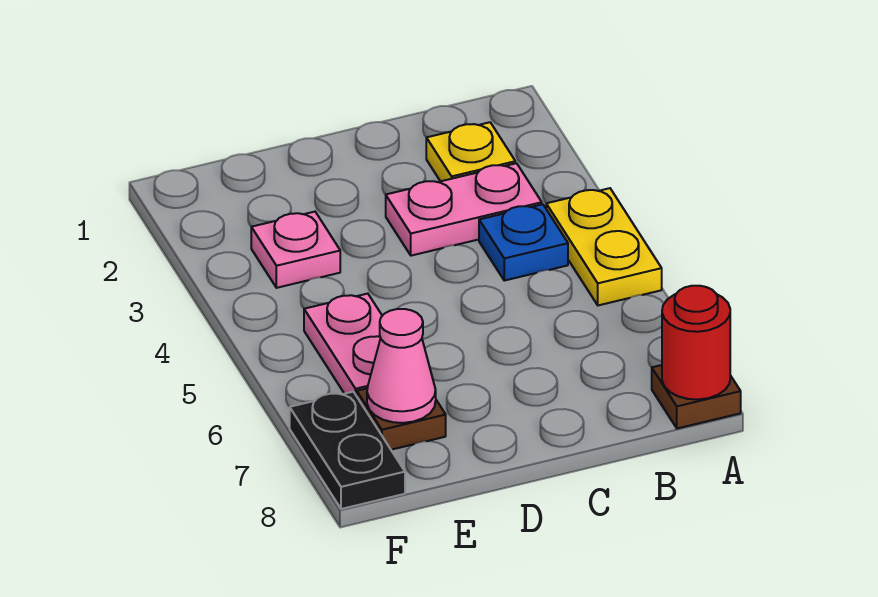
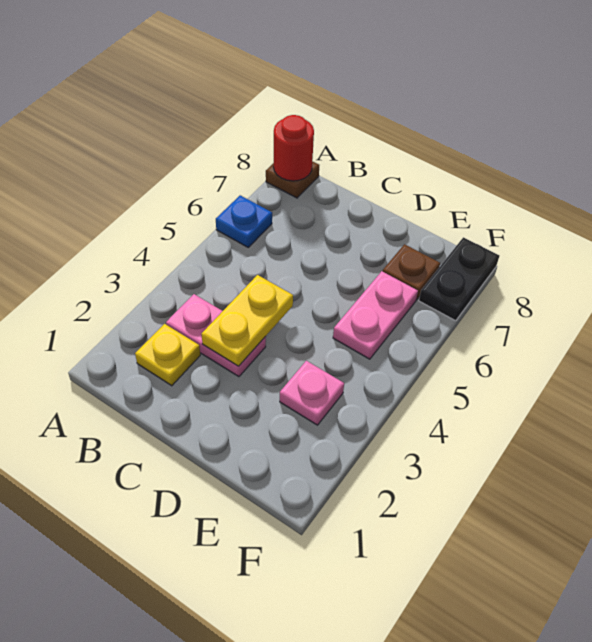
yellow 1x2 plate [546,188,662,305] -> yellow 1x2 plate moved to [202,275,293,366]
blue 1x1 plate [479,204,568,281] -> blue 1x1 plate moved to [216,195,272,247]
pink 1x1 cone [367,309,436,423] -> none

